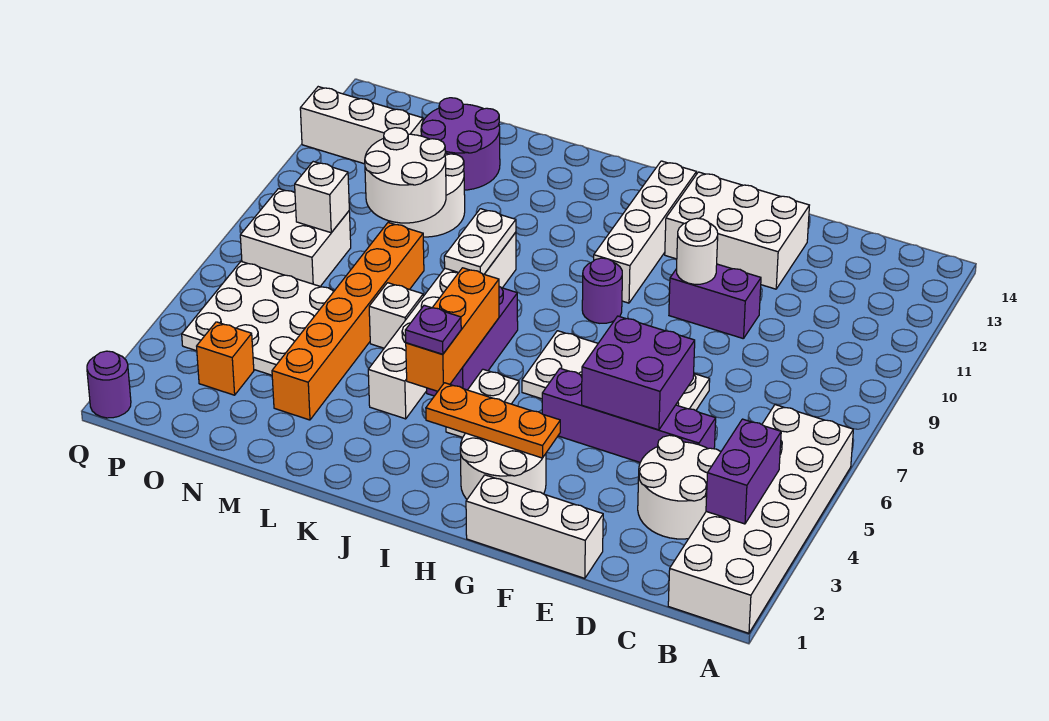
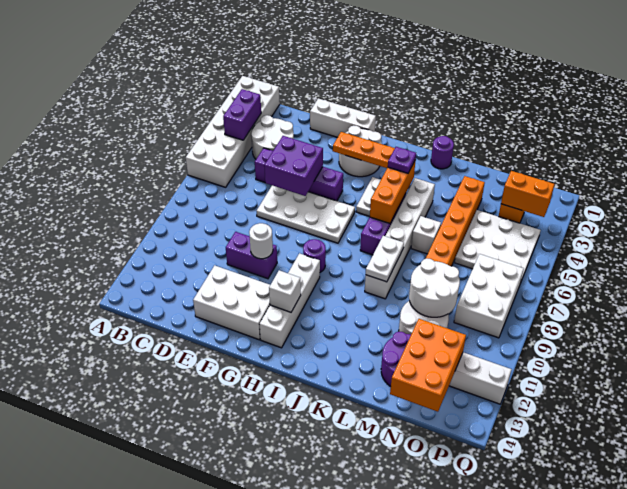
none -> orange 2x3 brick [390,319,466,412]
none -> orange 1x2 brick [501,171,554,217]
white 2x2 brick [240,189,351,286] -> white 2x3 brick [454,254,524,338]
white 1x1 brick [295,162,349,233] -> white 1x1 brick moved to [269,270,301,312]
purple 1x1 round brick [87,351,131,418] -> purple 1x1 round brick moved to [431,136,454,169]

